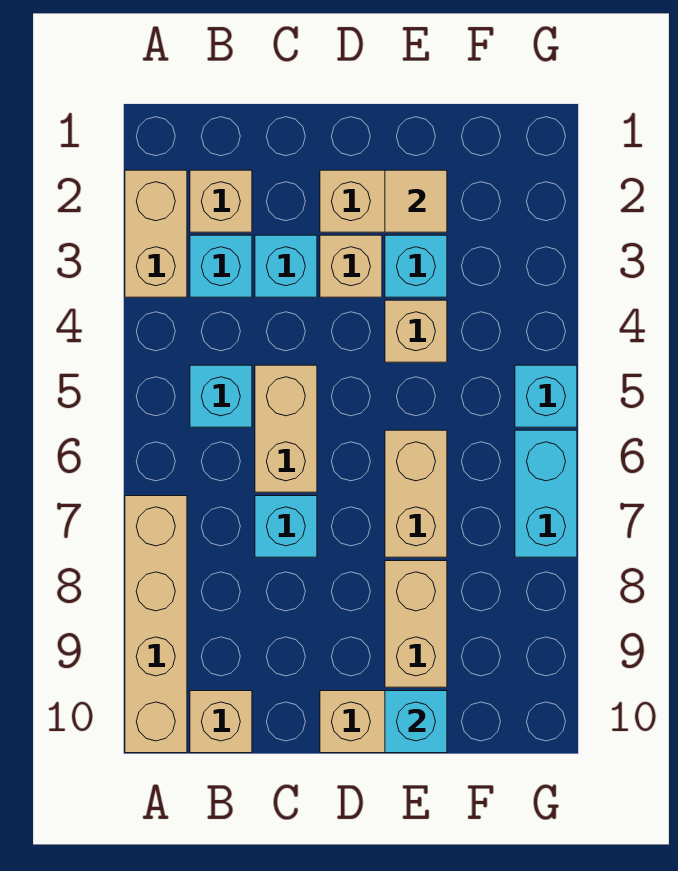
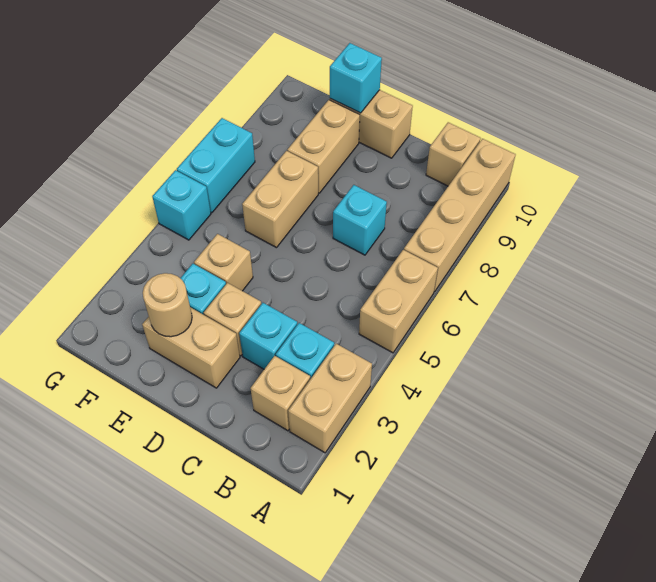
cyan 1x1 brick [190,365,252,427] -> none
tan 1x2 brick [255,365,317,492] -> tan 1x2 brick moved to [359,250,438,353]
tan 1x1 tile [385,170,447,232] -> tan 1x1 round brick [143,273,192,337]

